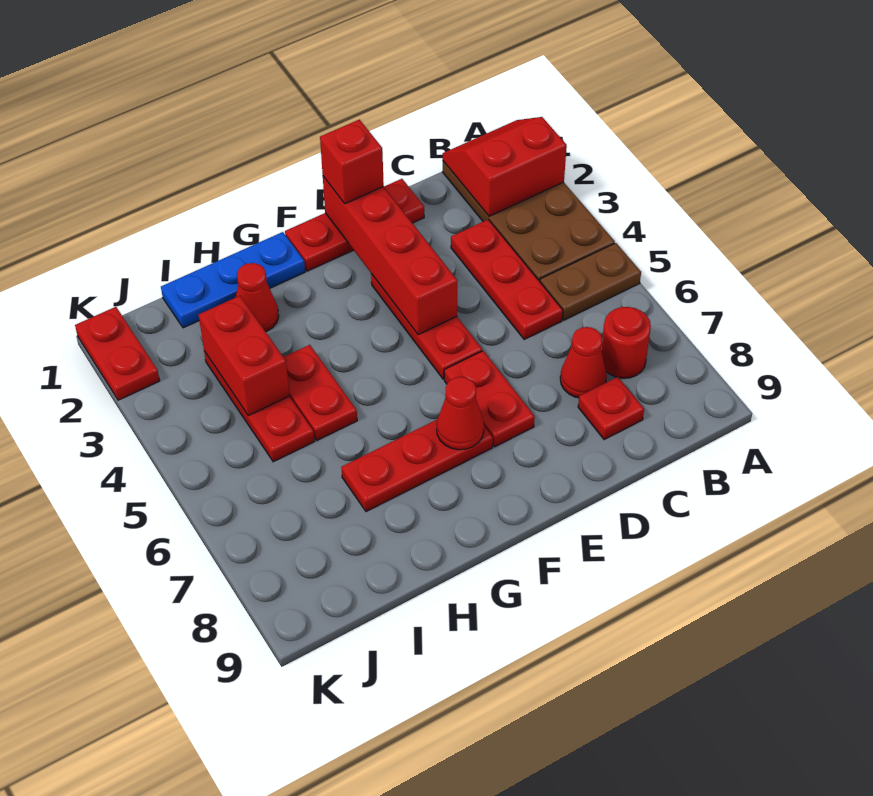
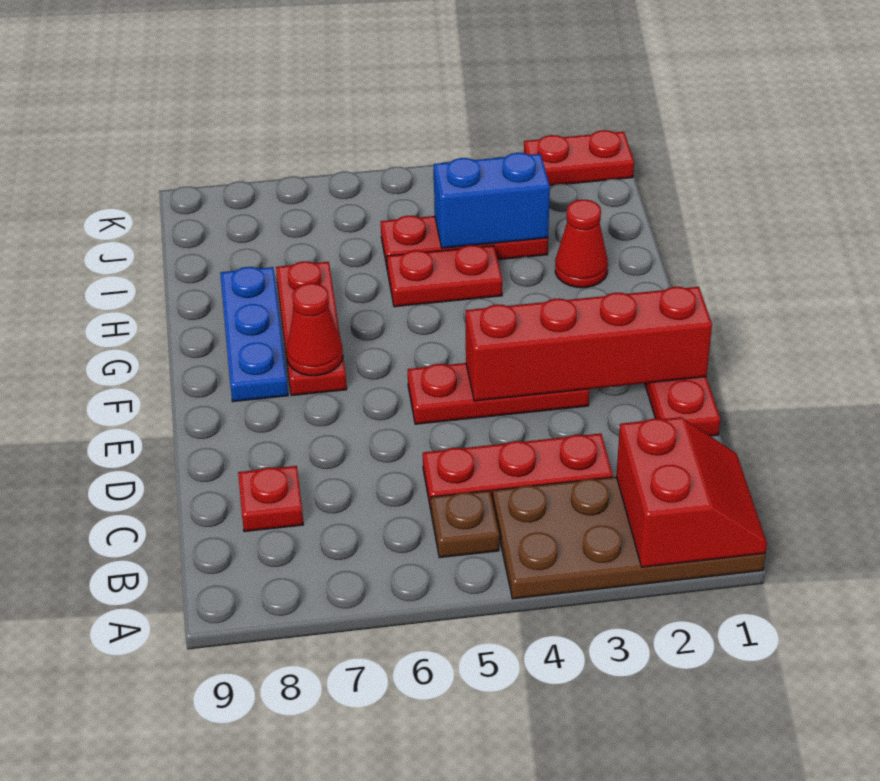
brown 1x2 plate [540,243,641,320] -> brown 1x1 plate [431,491,499,558]
red 1x1 round brick [601,307,651,378] -> none
red 1x1 cone [560,327,607,398] -> none
red 1x1 brick [320,120,384,204] -> none
red 1x2 plate [444,351,535,447] -> none
blue 1x3 plate [161,232,305,328] -> blue 1x3 plate moved to [220,267,288,402]
red 1x2 brick [199,296,290,416] -> blue 1x2 brick [433,153,550,248]

